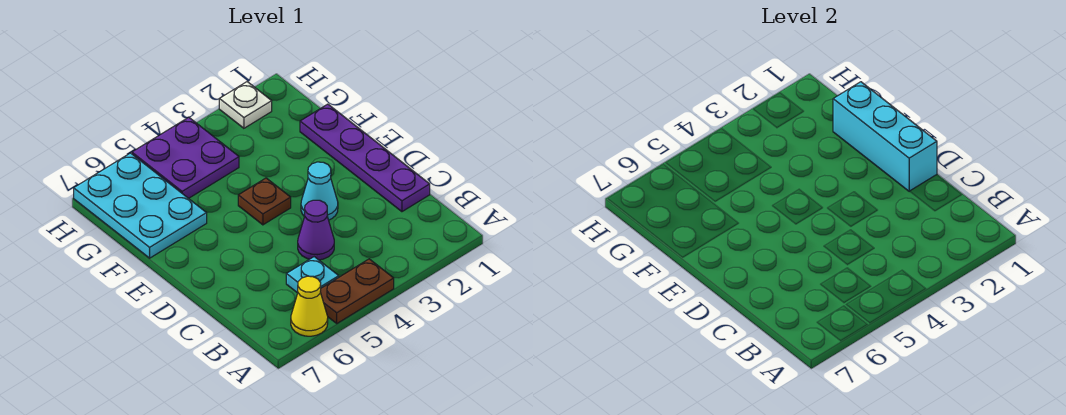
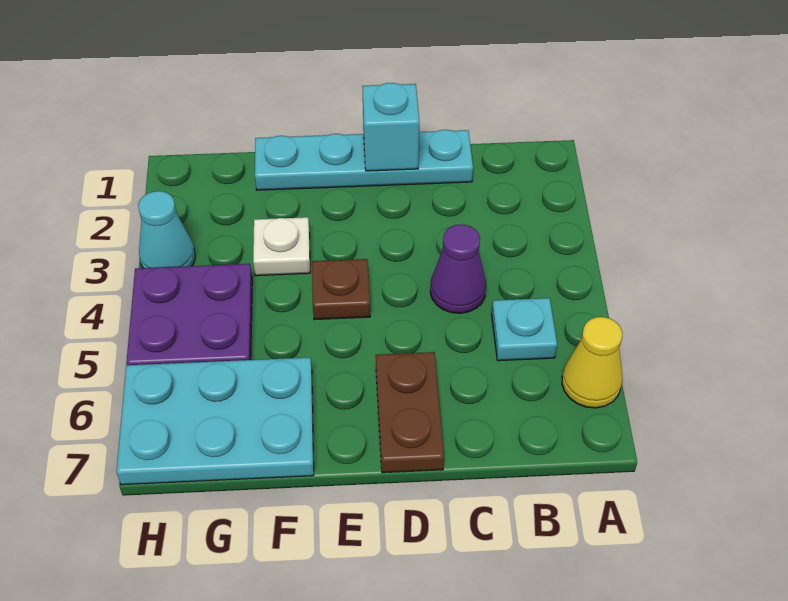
brown 1x2 plate [320,259,394,323] -> brown 1x2 plate moved to [376,352,444,473]
purple 1x4 plate [300,104,430,212] -> cyan 1x4 plate [255,130,473,190]
cyan 1x3 brick [833,82,937,191] -> cyan 1x1 brick [362,83,419,171]
cyan 1x1 cone [301,162,338,220] -> cyan 1x1 cone moved to [138,191,195,268]
white 1x1 plate [219,82,272,128] -> white 1x1 plate moved to [253,217,310,276]

